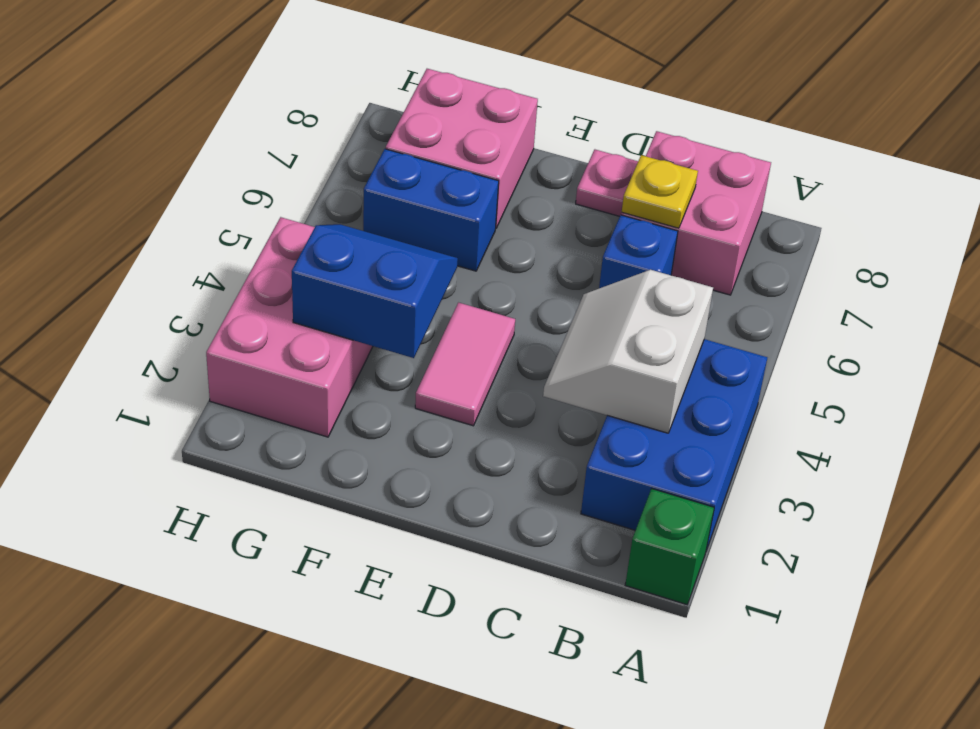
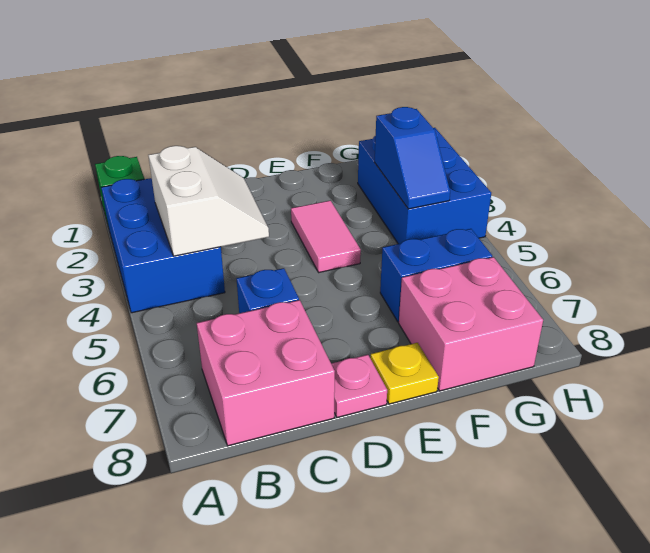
yellow 1x1 plate [622,155,698,228] -> yellow 1x1 plate moved to [370,343,439,404]
blue 2x2 slope [292,224,458,358] -> blue 1x2 slope [375,107,450,209]
pink 2x3 brick [206,217,373,437] -> blue 2x3 brick [358,128,491,244]

